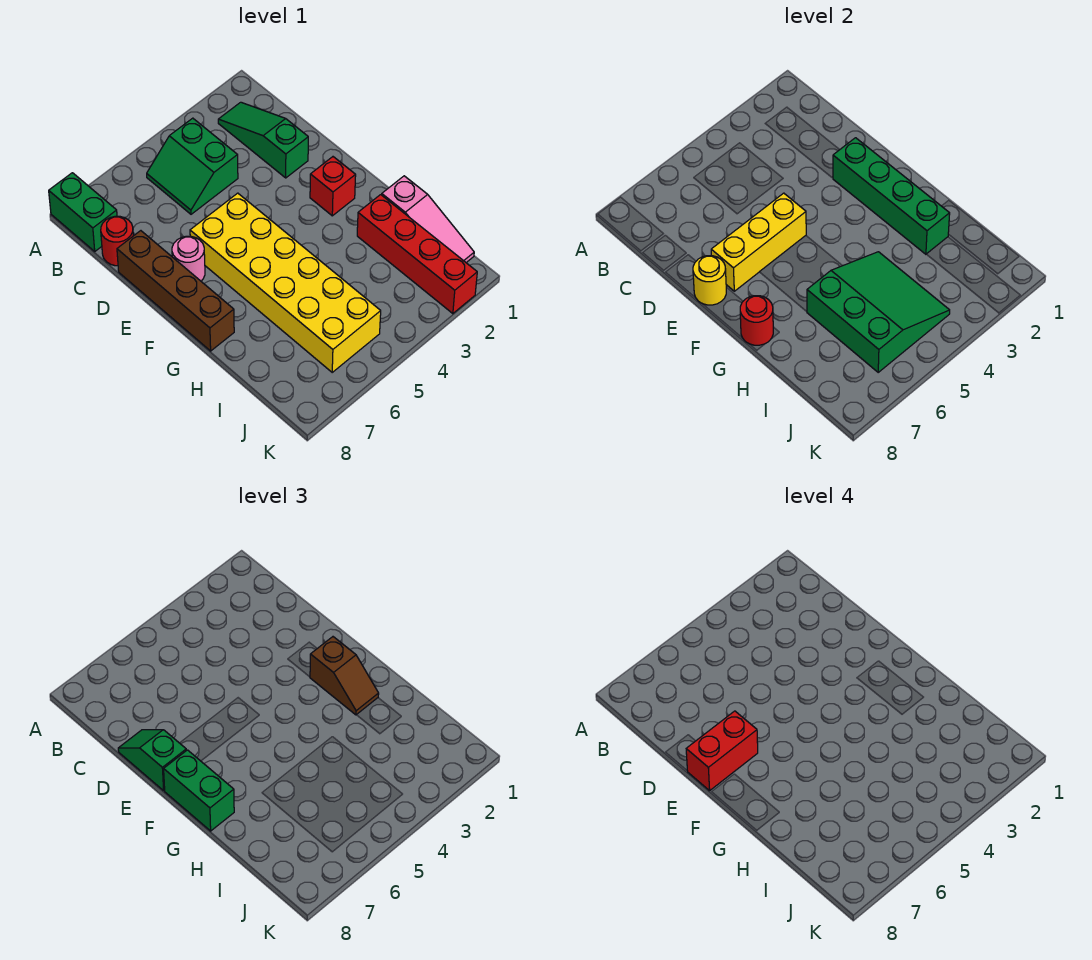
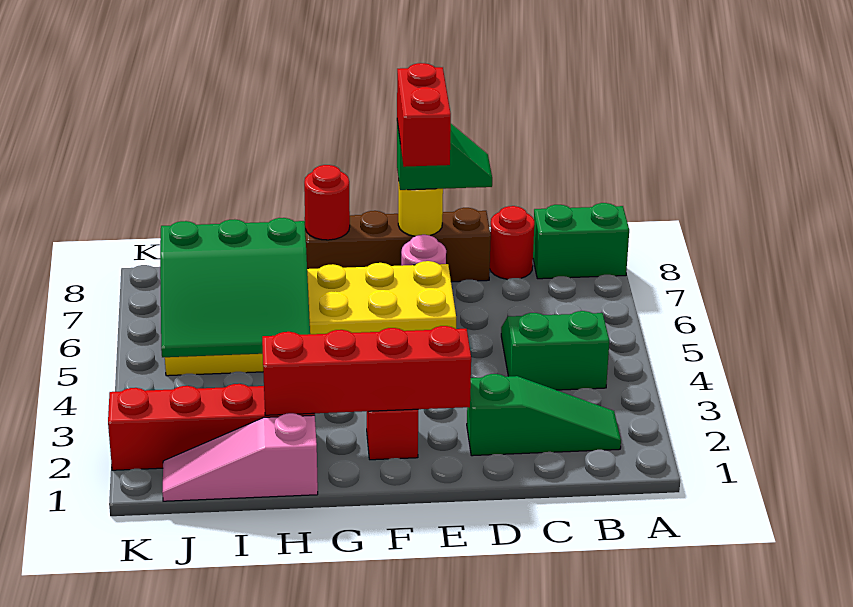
green 1x4 brick [833,138,950,254] -> red 1x4 brick [262,326,471,415]
yellow 1x3 brick [711,193,806,291] -> none
brown 1x2 slope [310,637,379,715] -> none
green 1x2 brick [164,750,234,831] -> none

